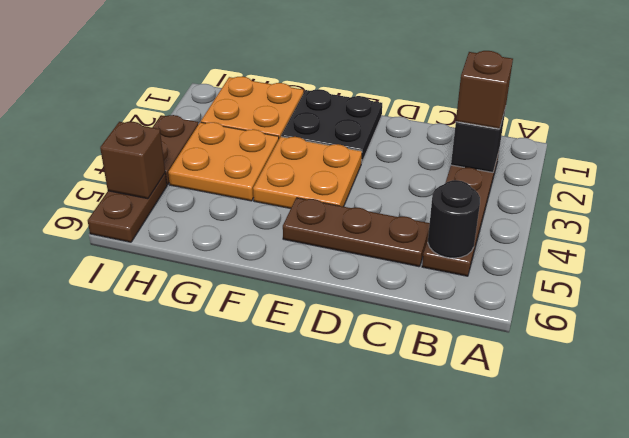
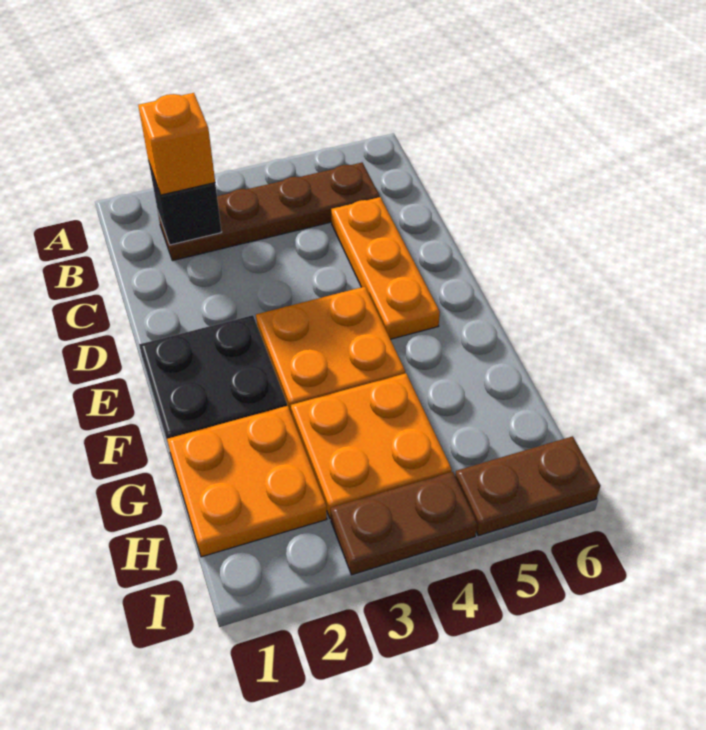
brown 1x1 brick [456,51,513,129] -> orange 1x1 brick [138,93,215,195]
black 1x1 round brick [428,180,480,258] -> none
brown 1x3 plate [283,198,430,267] -> orange 1x3 plate [331,197,440,339]
brown 1x1 brick [100,122,165,199] -> none

